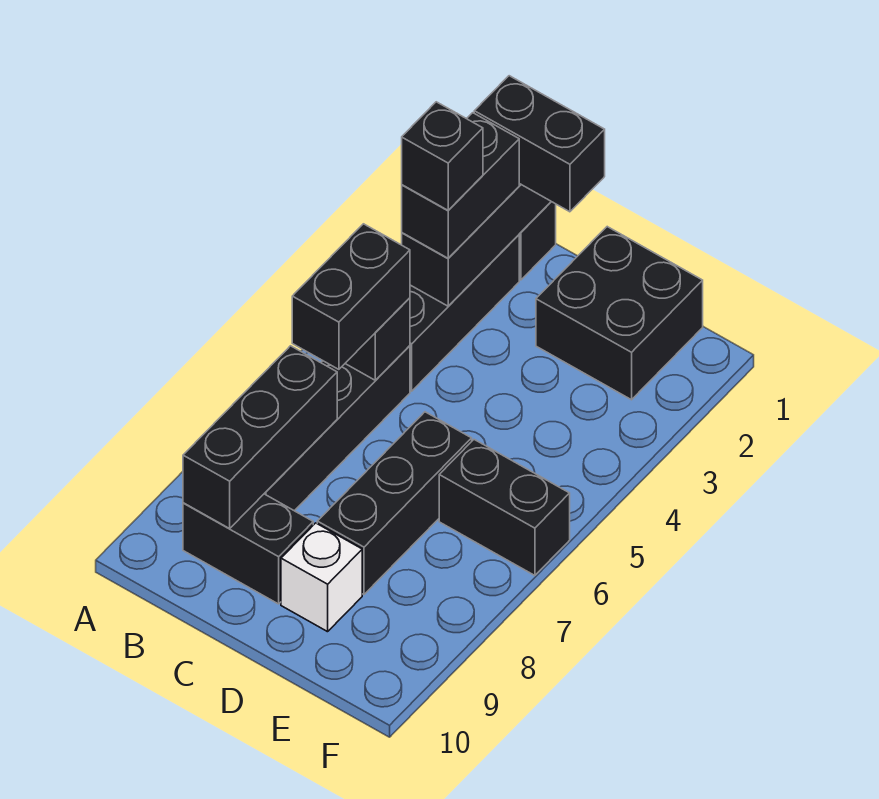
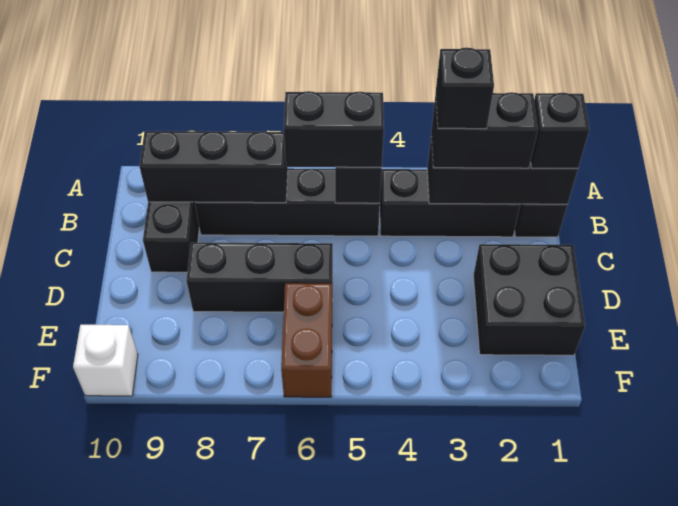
black 1x2 brick [474,76,605,212] -> black 1x1 brick [531,93,589,168]
white 1x1 brick [281,523,362,632] -> white 1x1 brick moved to [73,325,138,396]
black 1x2 brick [439,440,570,575] -> brown 1x2 brick [281,283,332,397]

